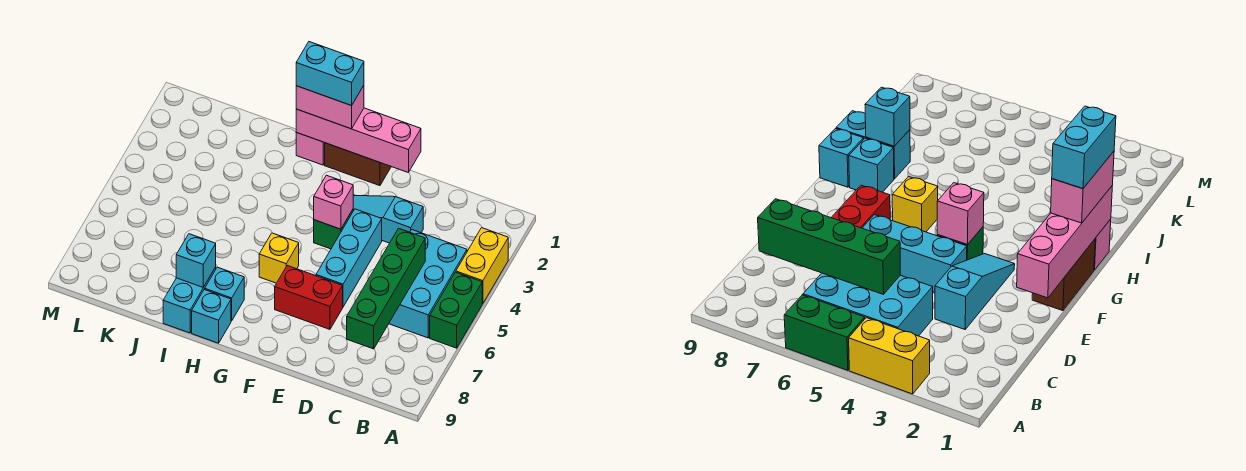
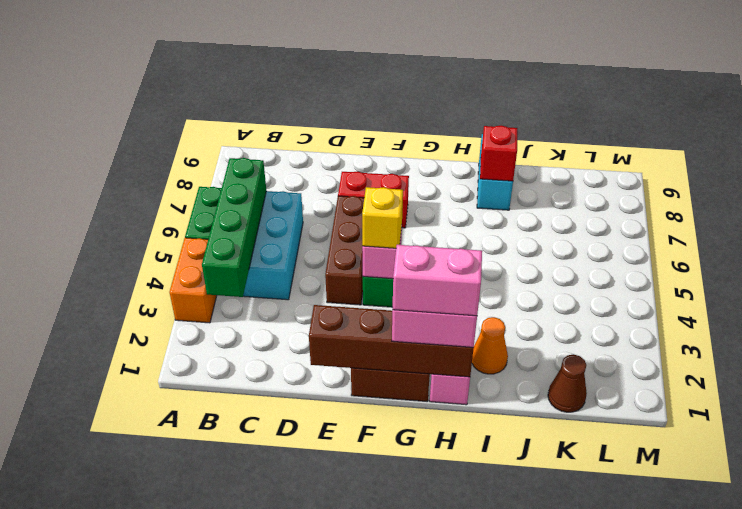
yellow 1x2 brick [456,228,508,304] -> orange 1x2 brick [169,238,217,323]
green 1x4 brick [347,228,425,349] -> green 1x4 brick moved to [202,158,266,297]
cyan 1x3 slope [353,195,423,243] -> none
pink 1x4 brick [296,108,421,173] -> brown 1x4 brick [309,305,474,377]
cyan 1x3 brick [316,209,382,307] -> brown 1x3 brick [325,196,364,305]
cyan 1x2 brick [296,42,364,106] -> pink 1x2 brick [393,245,482,316]
yellow 1x1 brick [259,233,299,283] -> yellow 1x1 brick moved to [362,187,403,248]
cyan 1x1 brick [205,267,244,321] -> none
cyan 1x1 brick [192,289,231,343] -> none
none -> orange 1x1 cone [472,317,508,374]
cyan 1x1 brick [176,234,216,287] -> red 1x1 brick [480,126,517,181]
none -> brown 1x1 cone [548,355,587,412]

